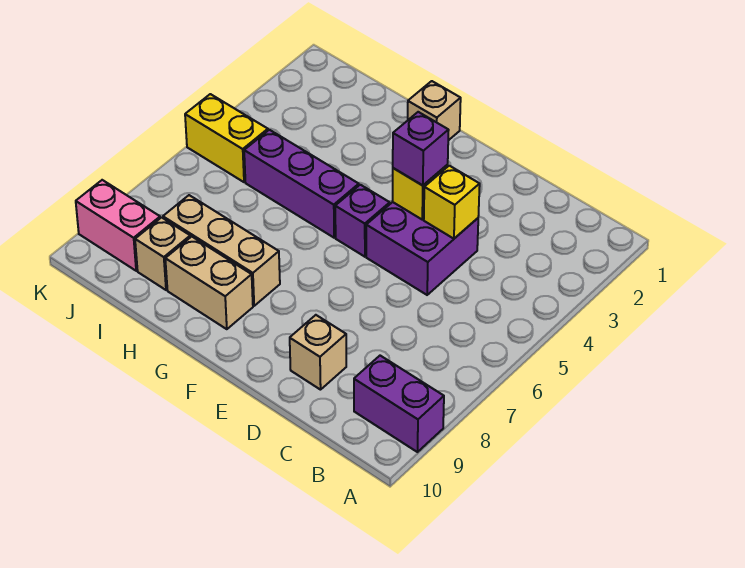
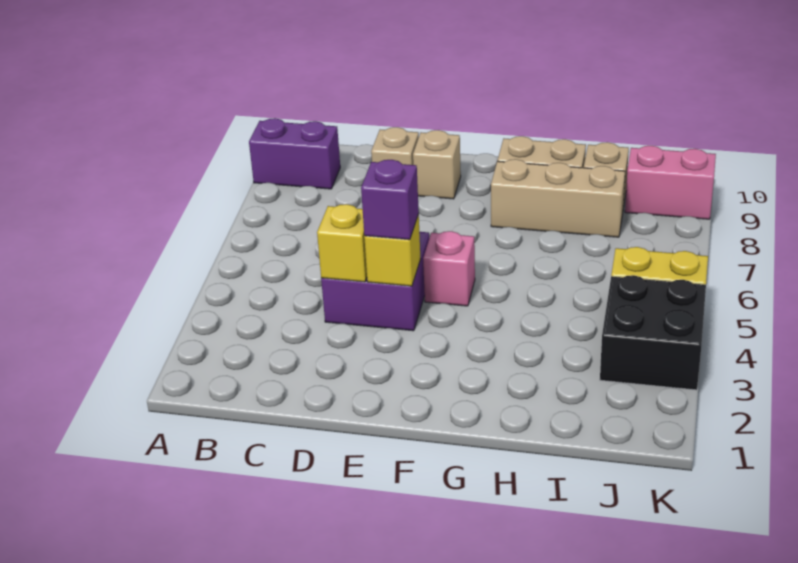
purple 1x1 brick [335,185,390,257] -> pink 1x1 brick [423,231,475,306]
tan 1x1 brick [408,81,461,140] -> tan 1x1 brick moved to [413,130,461,199]
purple 1x3 brick [244,130,359,238] -> none
none -> black 2x2 brick [600,275,706,390]

